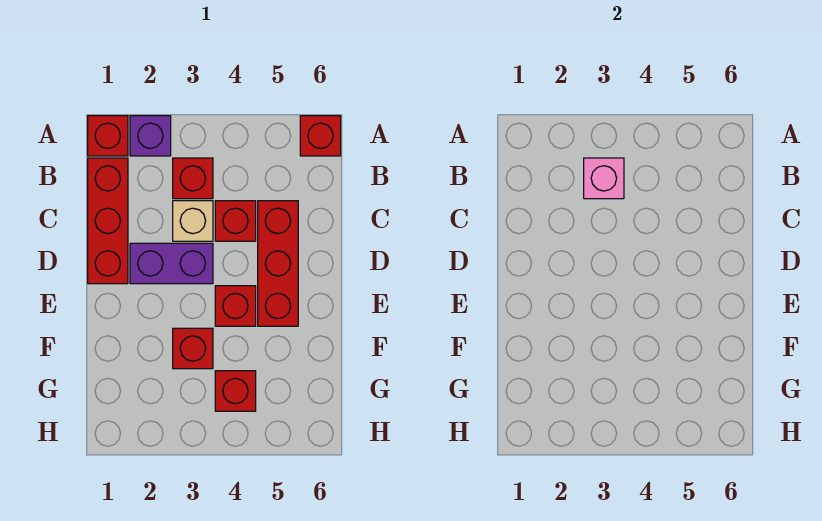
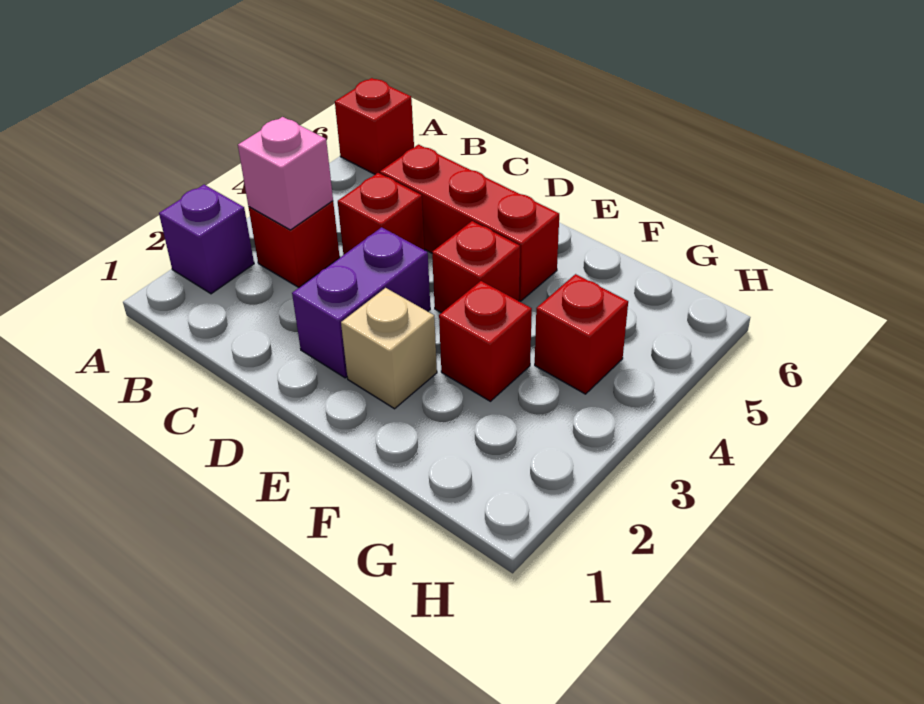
red 1x1 brick [88,116,128,156] -> none
red 1x3 brick [88,158,128,284] -> none
tan 1x1 brick [173,201,213,241] -> tan 1x1 brick moved to [341,288,437,409]

